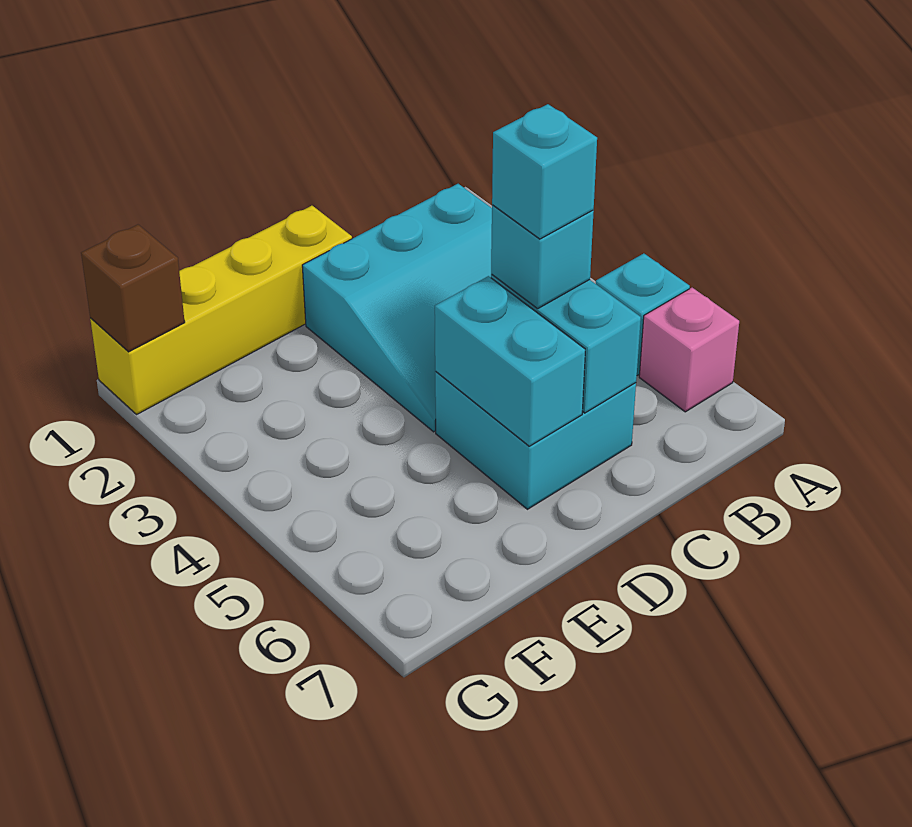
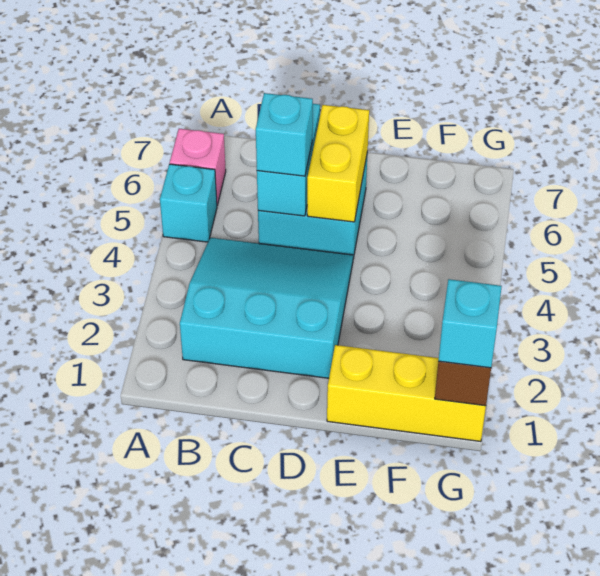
cyan 1x1 brick [492,104,597,239] -> cyan 1x1 brick moved to [439,279,502,368]
yellow 1x4 brick [90,206,352,414] -> yellow 1x3 brick [327,345,486,441]
cyan 1x2 brick [435,276,585,446] -> yellow 1x2 brick [307,105,369,222]

